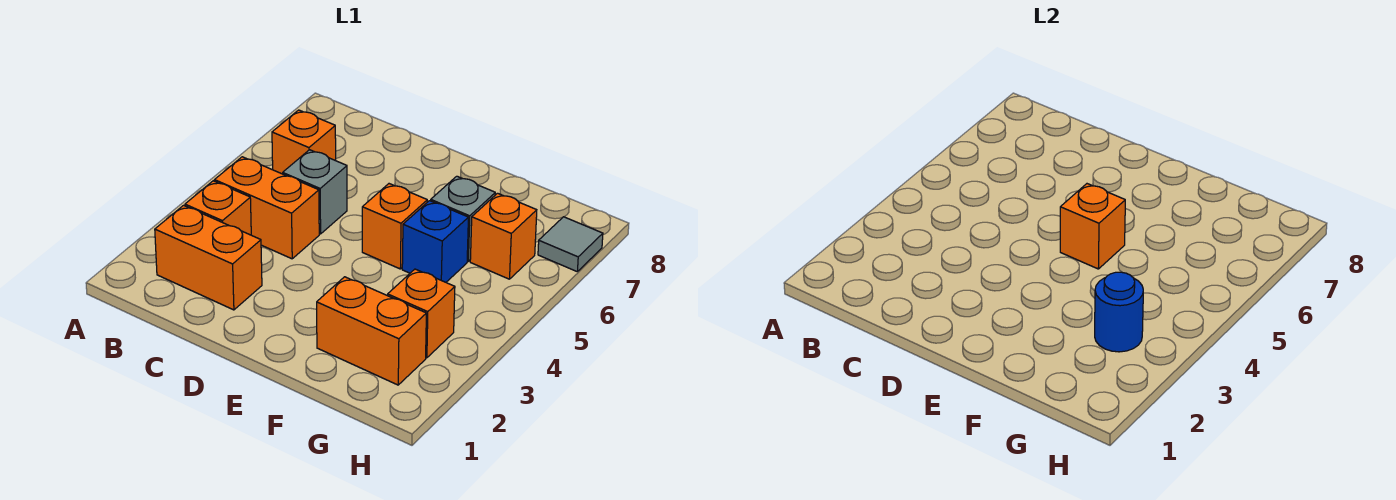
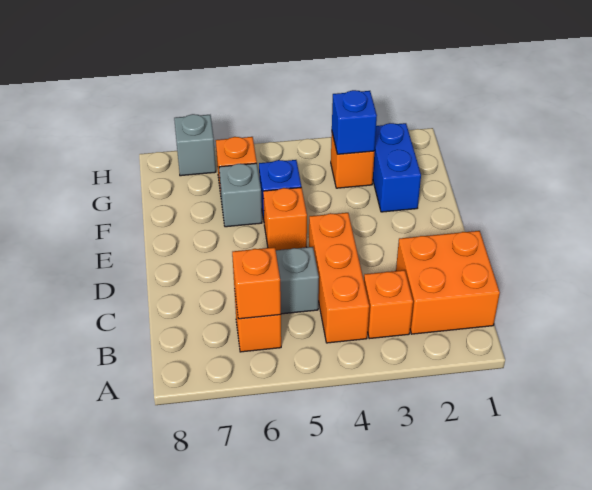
orange 1x2 brick [155,205,262,310] -> orange 2x2 brick [396,231,500,334]
orange 1x2 brick [215,157,319,259] -> orange 1x3 brick [309,213,369,343]
orange 1x1 brick [1060,184,1125,269] -> orange 1x1 brick moved to [232,247,281,319]
orange 1x2 brick [317,277,426,385] -> blue 1x2 brick [373,123,421,212]
blue 1x1 round brick [1095,272,1143,352] -> blue 1x1 brick [332,90,377,154]
grey 1x1 tile [538,217,603,271] -> grey 1x1 brick [174,114,216,176]

